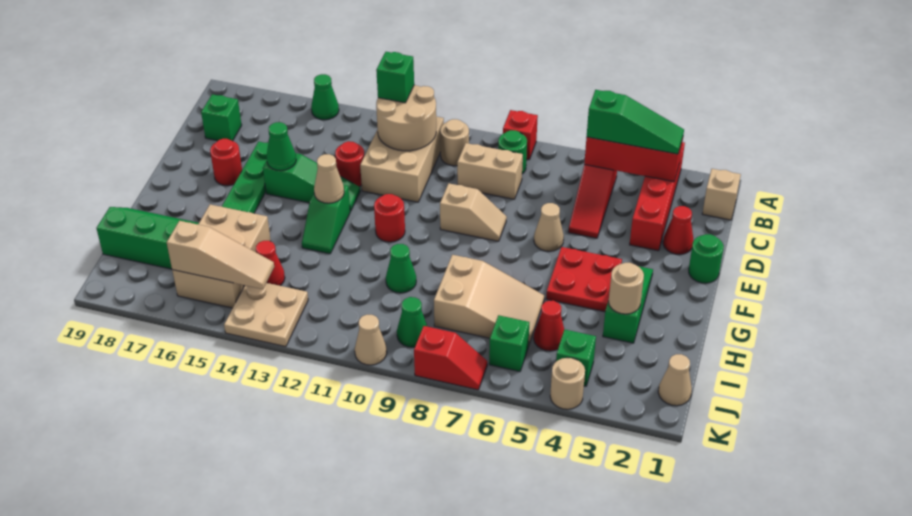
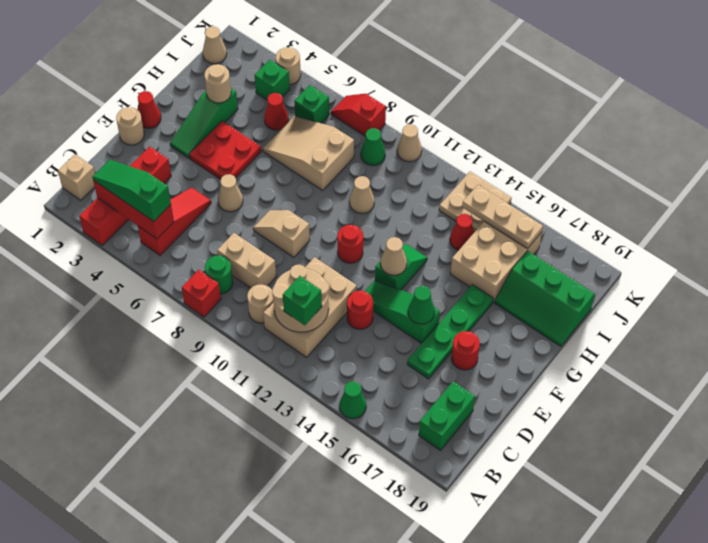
green 1x1 brick [201,94,242,141] -> green 1x2 brick [419,381,475,450]
red 1x1 cone [663,206,693,254] -> red 1x1 cone moved to [137,91,161,128]
green 1x1 round brick [689,234,724,283] -> tan 1x1 round brick [116,107,144,145]
green 1x1 cone [386,244,416,293] -> tan 1x1 cone [349,176,374,214]
tan 1x3 slope [167,221,274,289] -> tan 1x3 plate [462,185,543,249]

